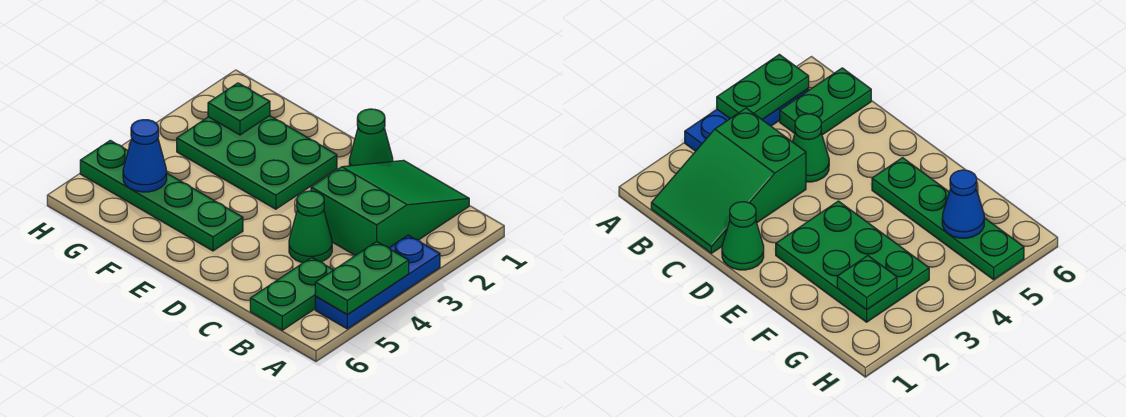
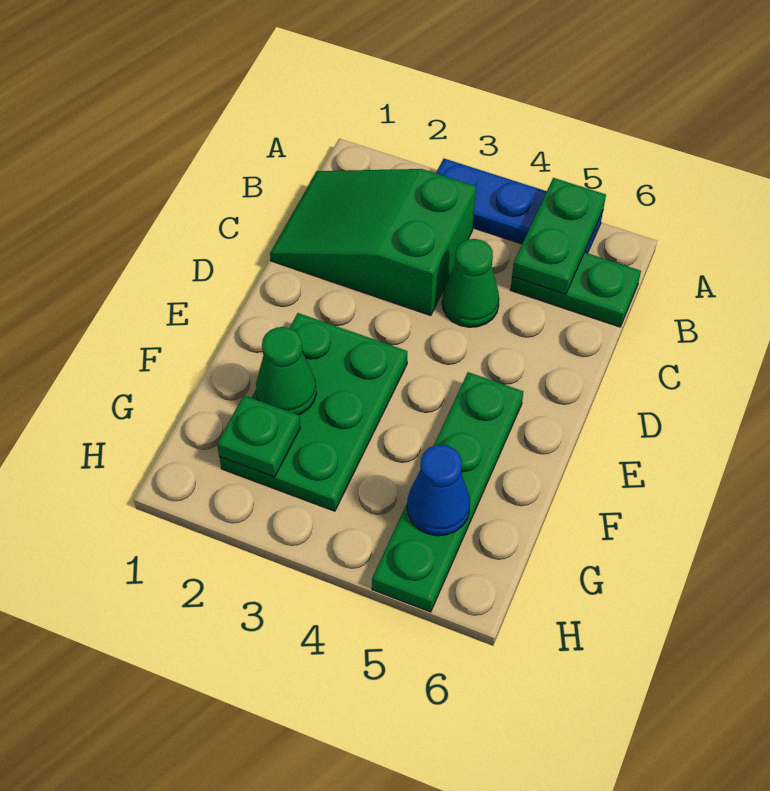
green 1x2 plate [315,242,409,314] -> green 1x2 plate turned to [512,178,606,294]
green 1x1 cone [349,109,393,166] -> green 1x1 cone moved to [256,327,316,415]

